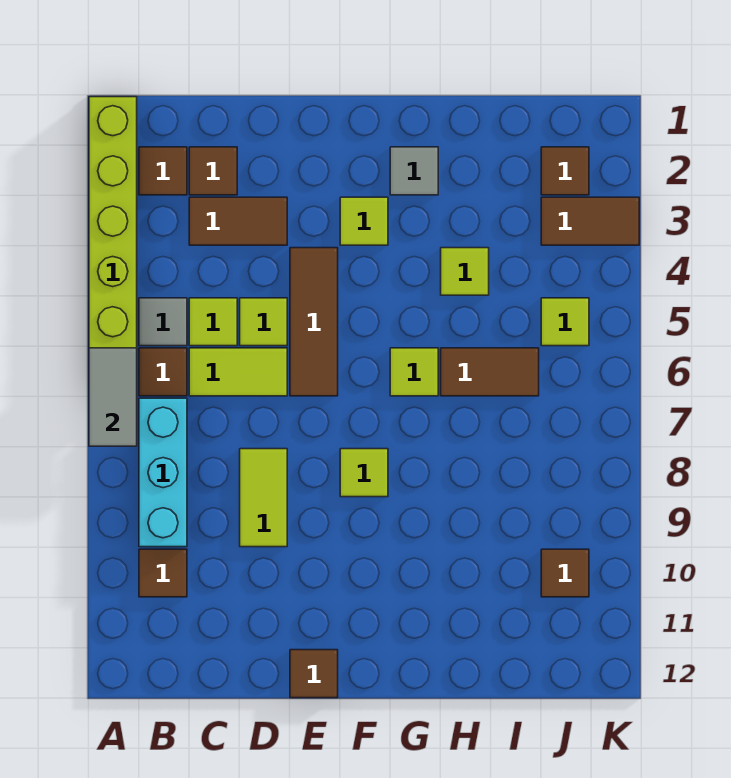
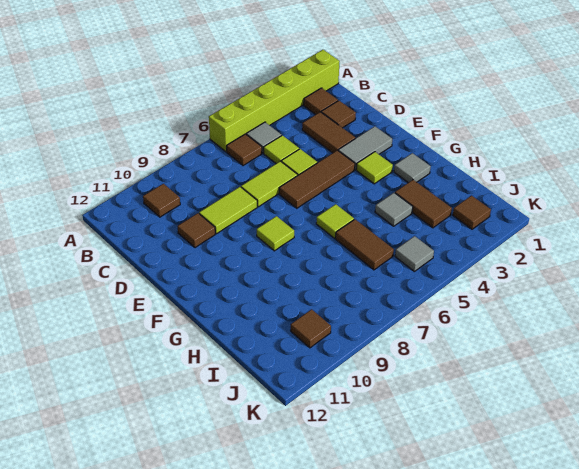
grey 1x2 tile [89,348,137,446] -> grey 1x2 tile moved to [338,126,392,170]
cyan 1x3 brick [139,398,187,547] -> none
lime 1x2 tile [189,348,287,396] -> lime 1x2 tile turned to [241,161,298,207]
brown 1x1 tile [290,650,338,698] -> brown 1x1 tile moved to [178,213,215,248]
lime 1x1 tile [441,248,489,295] -> grey 1x1 tile [375,193,413,226]
brown 1x2 tile [541,197,639,245] -> brown 1x2 tile moved to [395,180,452,228]
lime 1x1 tile [541,298,589,346] -> grey 1x1 tile [395,236,434,271]

